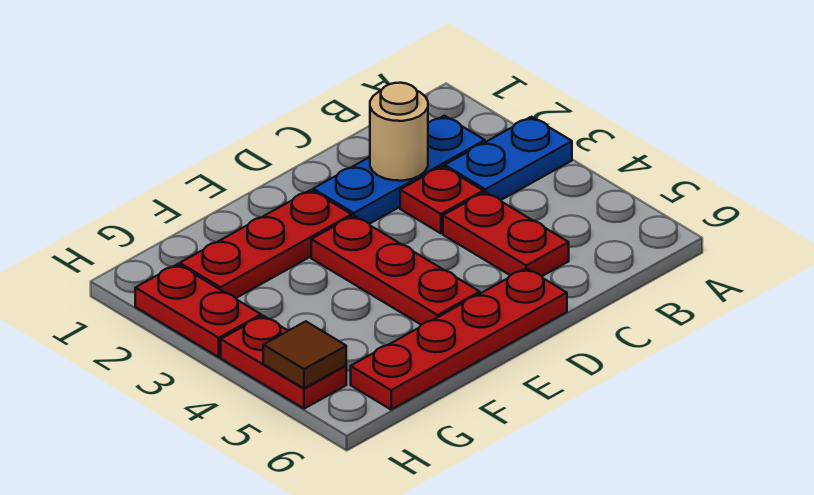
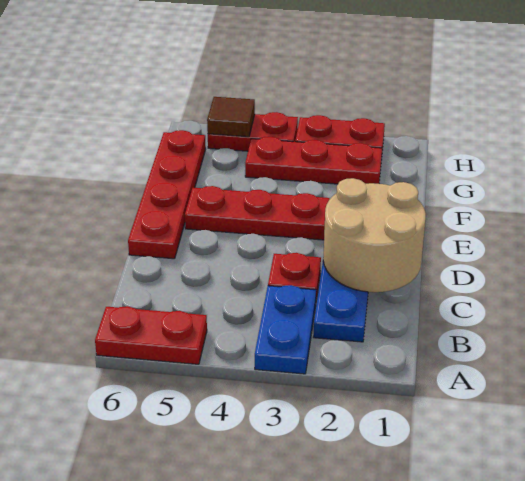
tan 1x1 round brick [370,83,428,181] -> tan 2x2 round brick [323,178,426,292]
red 1x2 plate [443,192,569,276] -> red 1x2 plate moved to [95,306,207,364]
red 1x3 plate [180,190,352,298] -> red 1x3 plate turned to [245,137,382,184]

